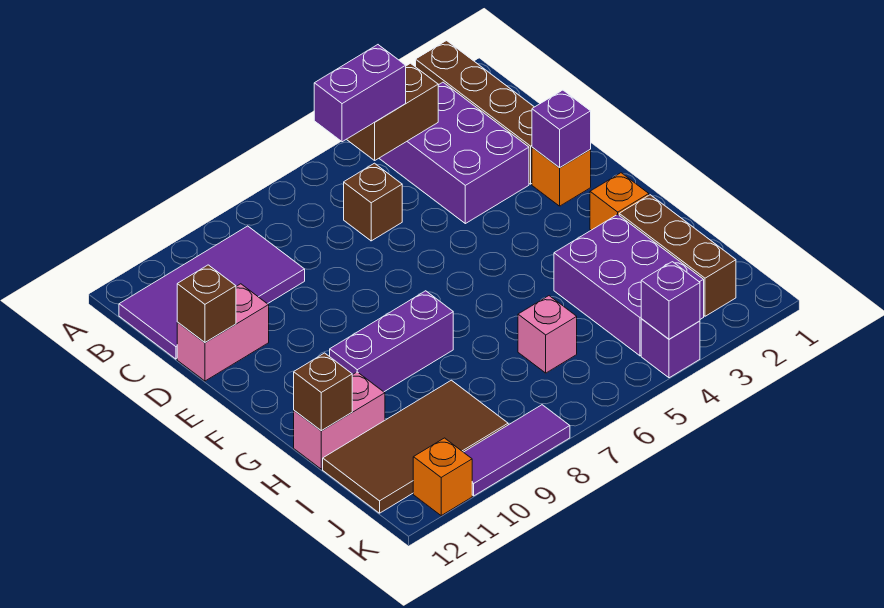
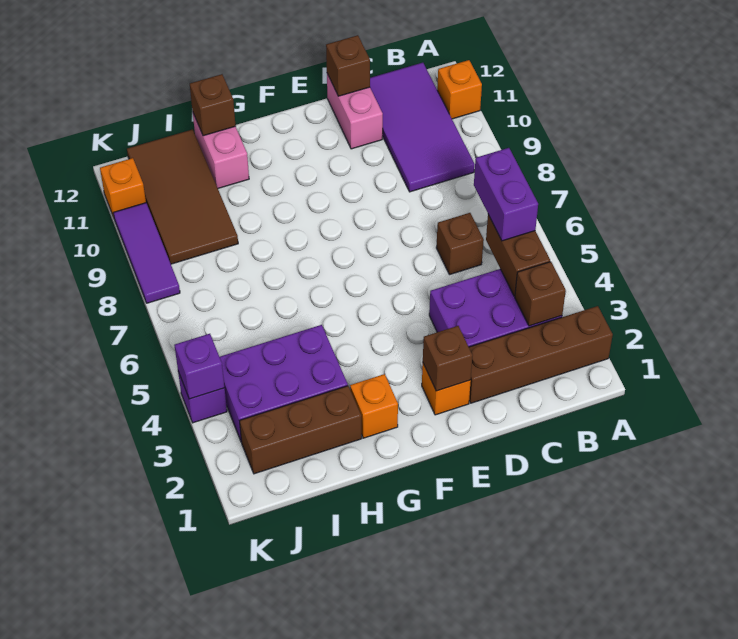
none -> orange 1x1 brick [437,60,482,119]
none -> brown 1x1 brick [515,262,566,326]
purple 1x1 brick [532,90,591,168] -> brown 1x1 brick [423,326,472,391]
purple 1x3 brick [330,291,453,392] -> none
pink 1x1 brick [518,296,577,373] -> none

